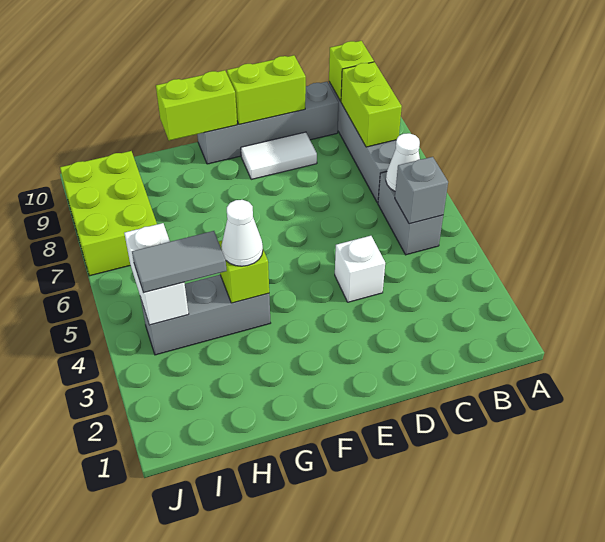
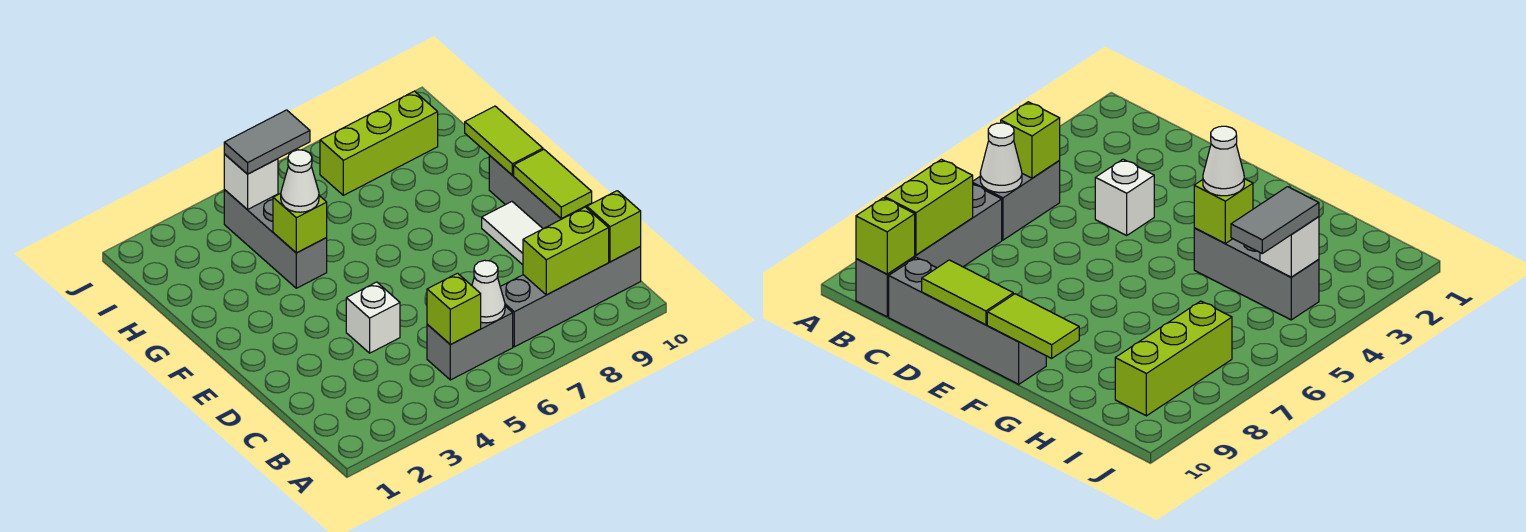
grey 1x1 brick [395,157,448,224] -> lime 1x1 brick [427,273,481,345]
lime 1x2 brick [227,55,306,125] -> lime 1x2 tile [514,150,592,218]
lime 1x2 brick [156,70,237,140] -> lime 1x2 tile [465,106,543,175]
grey 1x2 tile [132,231,227,293] -> grey 1x2 tile turned to [224,110,310,174]
white 1x2 brick [124,223,189,325] -> white 1x1 brick [224,154,278,210]
lime 2x3 brick [60,151,157,276] -> lime 1x3 brick [320,91,438,195]

